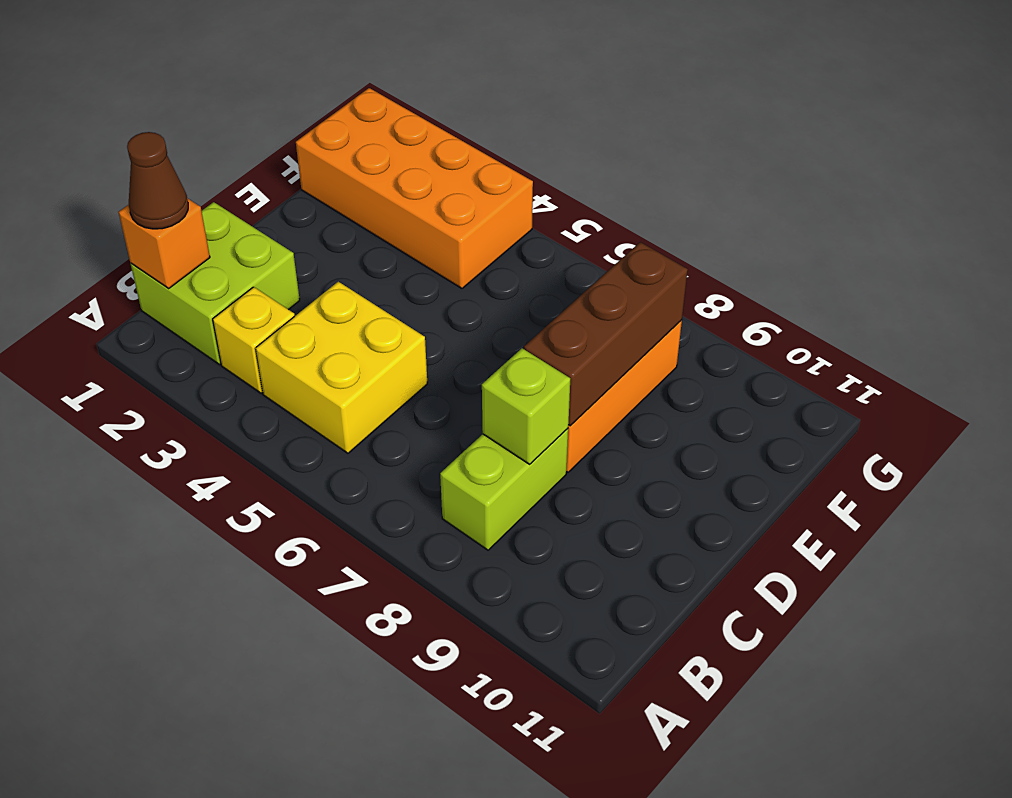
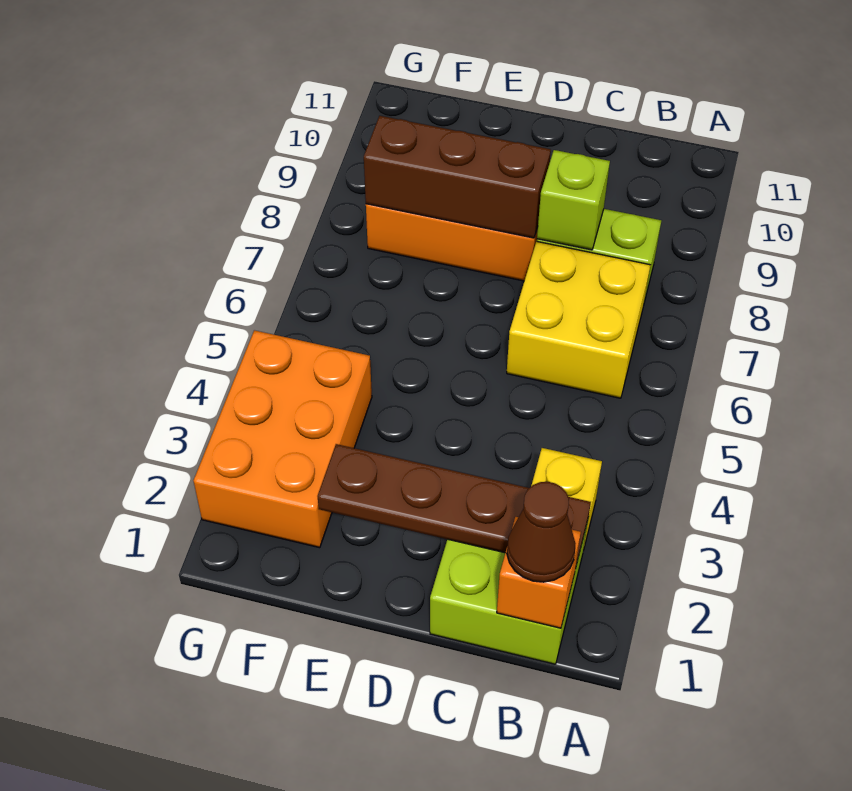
none -> brown 1x4 plate [318,444,591,569]
yellow 2x2 brick [256,282,427,453] -> yellow 2x2 brick moved to [507,241,651,398]
orange 2x4 brick [296,88,533,288] -> orange 2x3 brick [193,330,372,548]

